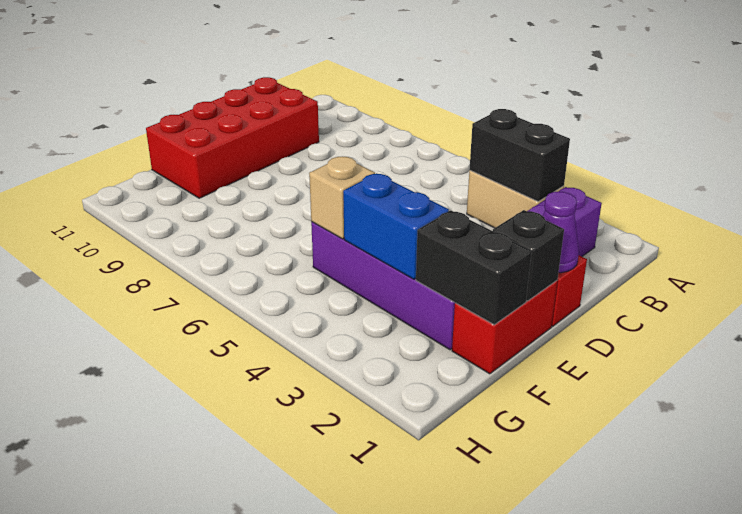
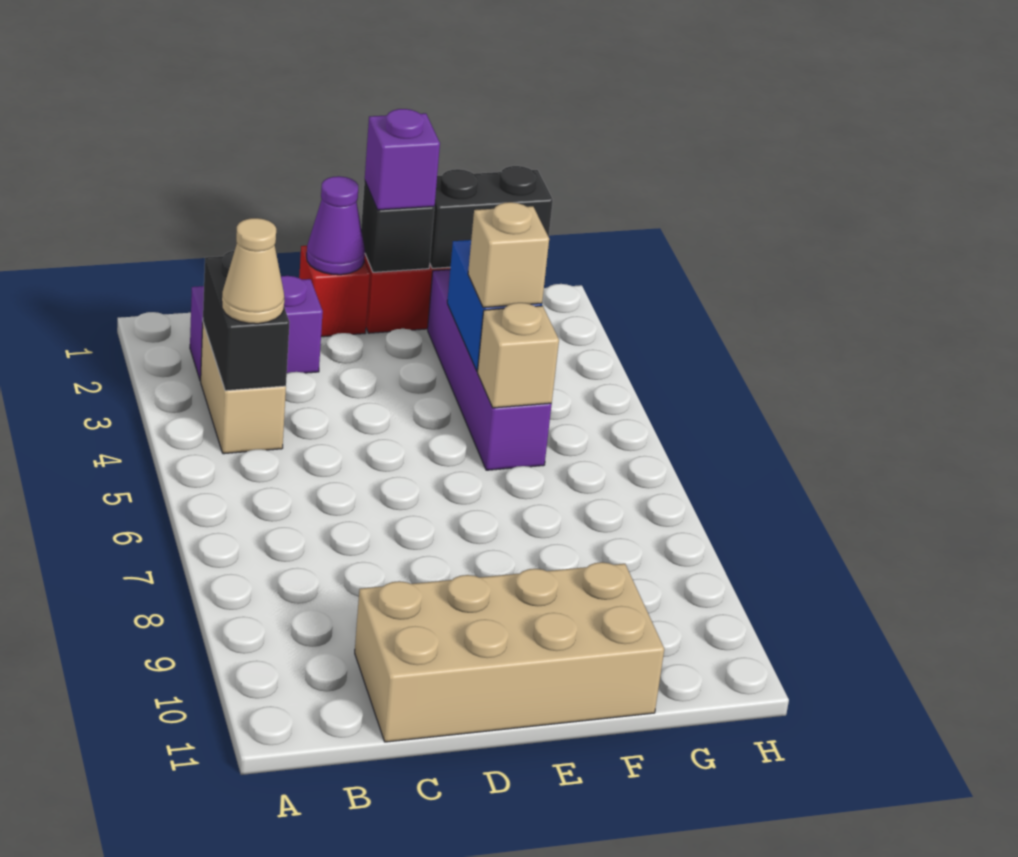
none -> tan 1x1 cone [222,218,284,324]
red 2x4 brick [146,77,319,198] -> tan 2x4 brick [355,562,664,742]
none -> purple 1x1 brick [365,109,440,210]
black 1x2 brick [416,210,532,325] -> black 1x2 brick turned to [430,166,553,268]
none -> tan 1x1 brick [468,202,549,308]

